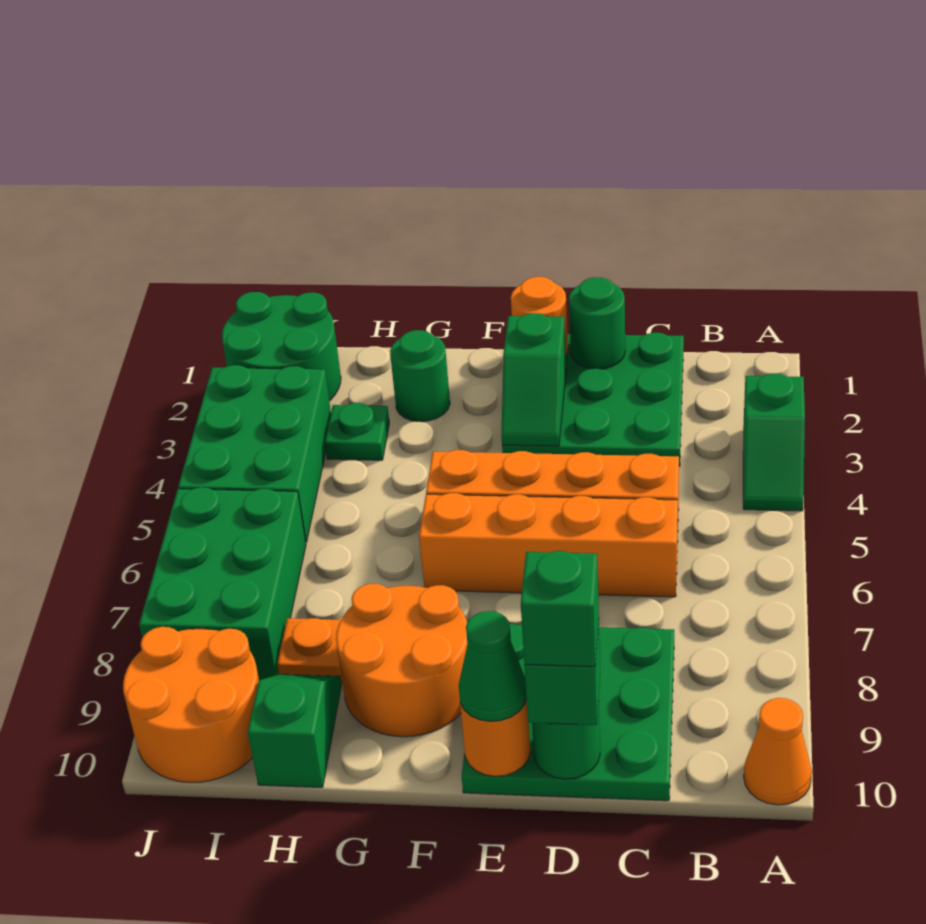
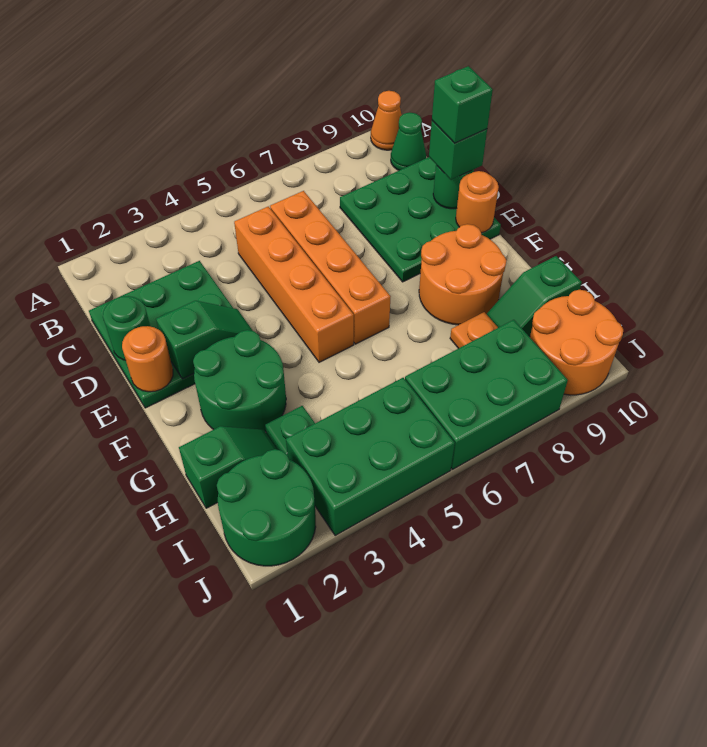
green 1x2 slope [743,374,805,511] -> green 1x2 slope moved to [179,426,277,508]
green 1x1 cone [459,611,526,721] -> green 1x1 cone moved to [391,112,426,170]
green 1x1 round brick [390,330,450,422] -> green 2x2 round brick [193,330,286,432]

